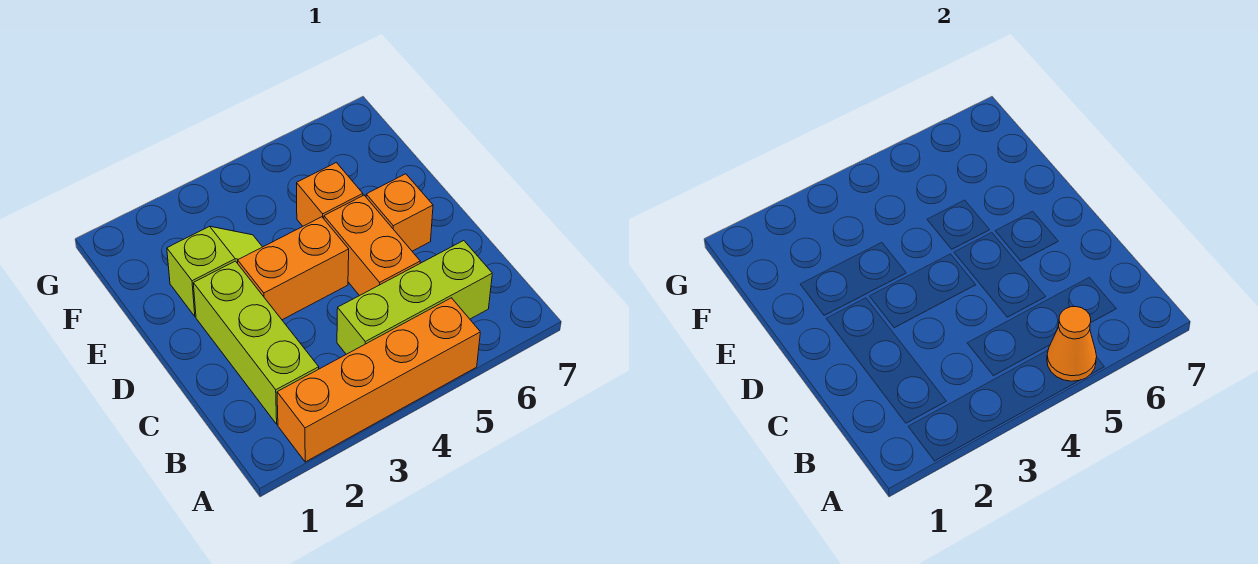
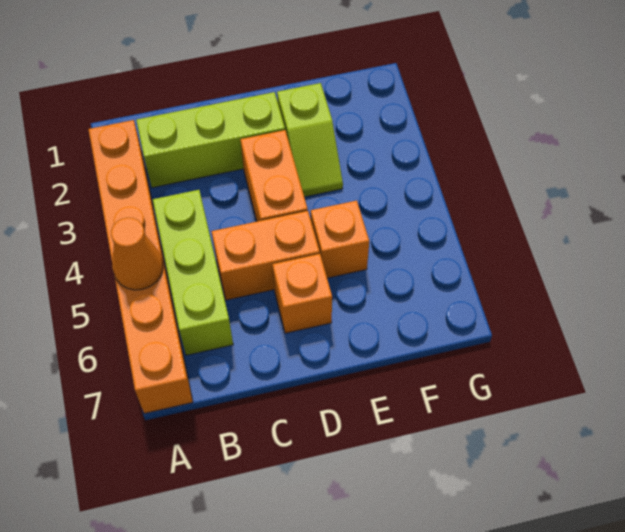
orange 1x4 brick [277,298,480,462] -> orange 1x6 brick [88,120,193,413]

